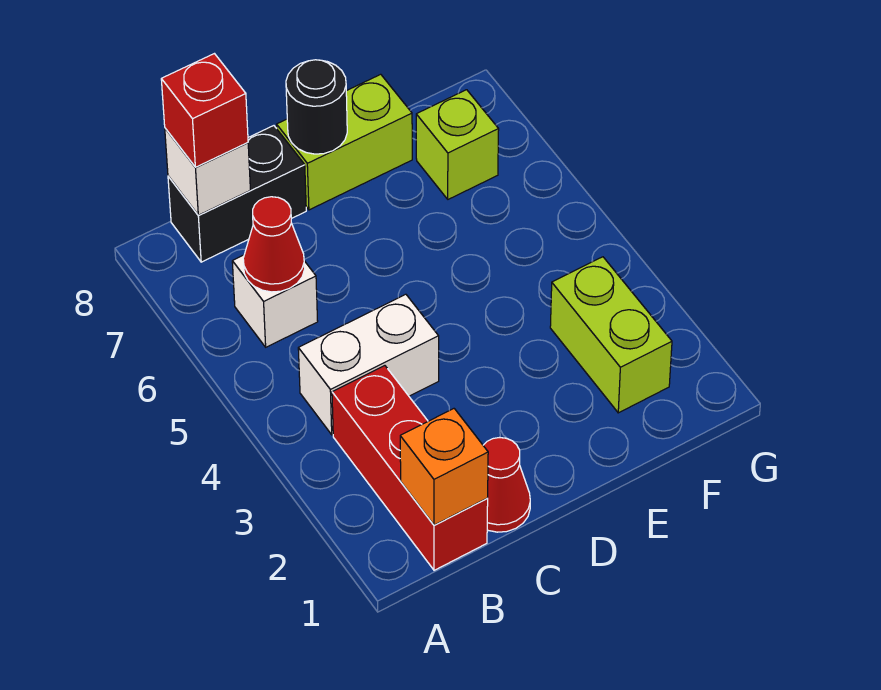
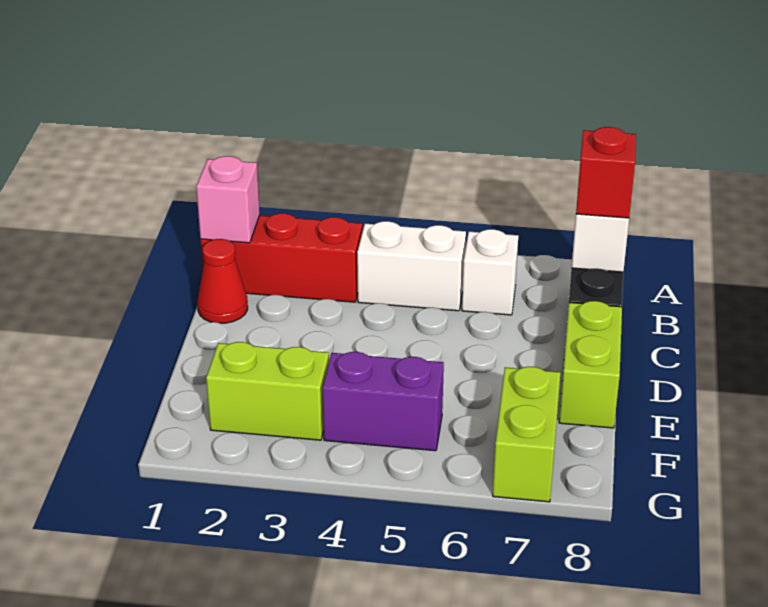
orange 1x1 brick [400,409,488,525] -> pink 1x1 brick [196,156,260,243]
white 1x2 brick [298,294,439,435] -> white 1x2 brick turned to [357,221,466,311]
red 1x1 cone [243,197,305,292] -> none
black 1x1 round brick [286,60,347,154] -> none
none -> purple 1x2 brick [322,352,444,451]
lime 1x1 brick [416,90,499,199] -> lime 1x2 brick [493,367,561,502]

